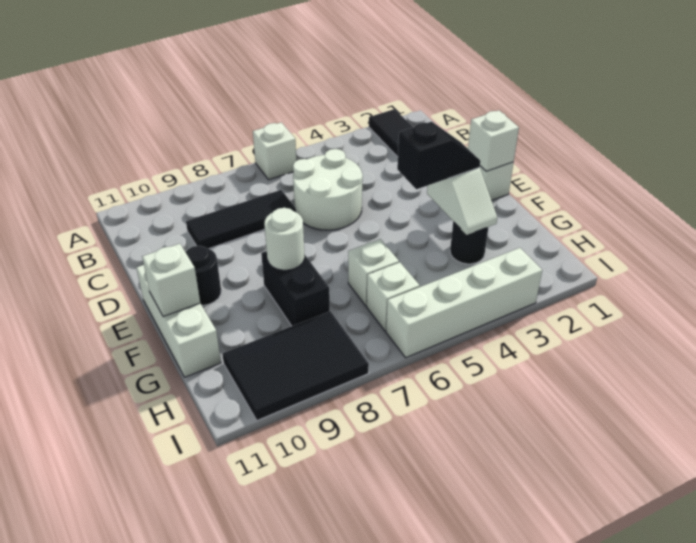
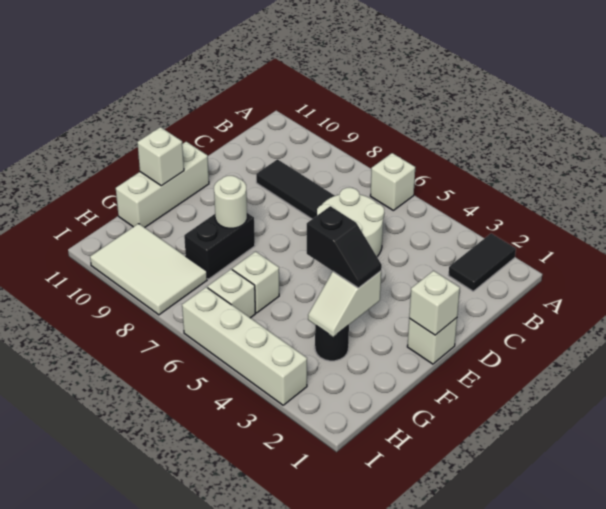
black 1x1 round brick [185,246,221,305] -> none
black 2x3 tile [222,311,369,420] -> white 2x3 tile [90,224,207,315]

